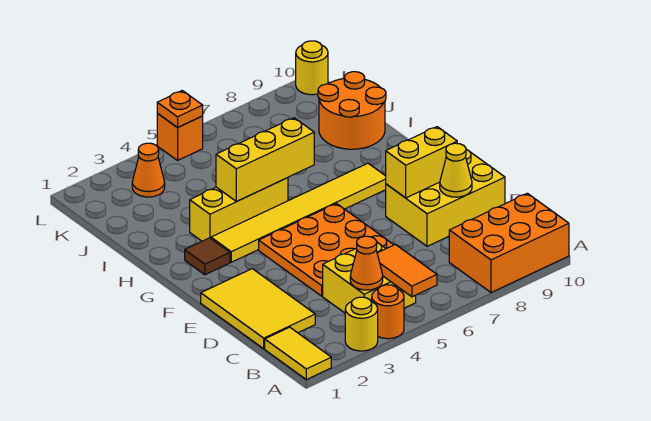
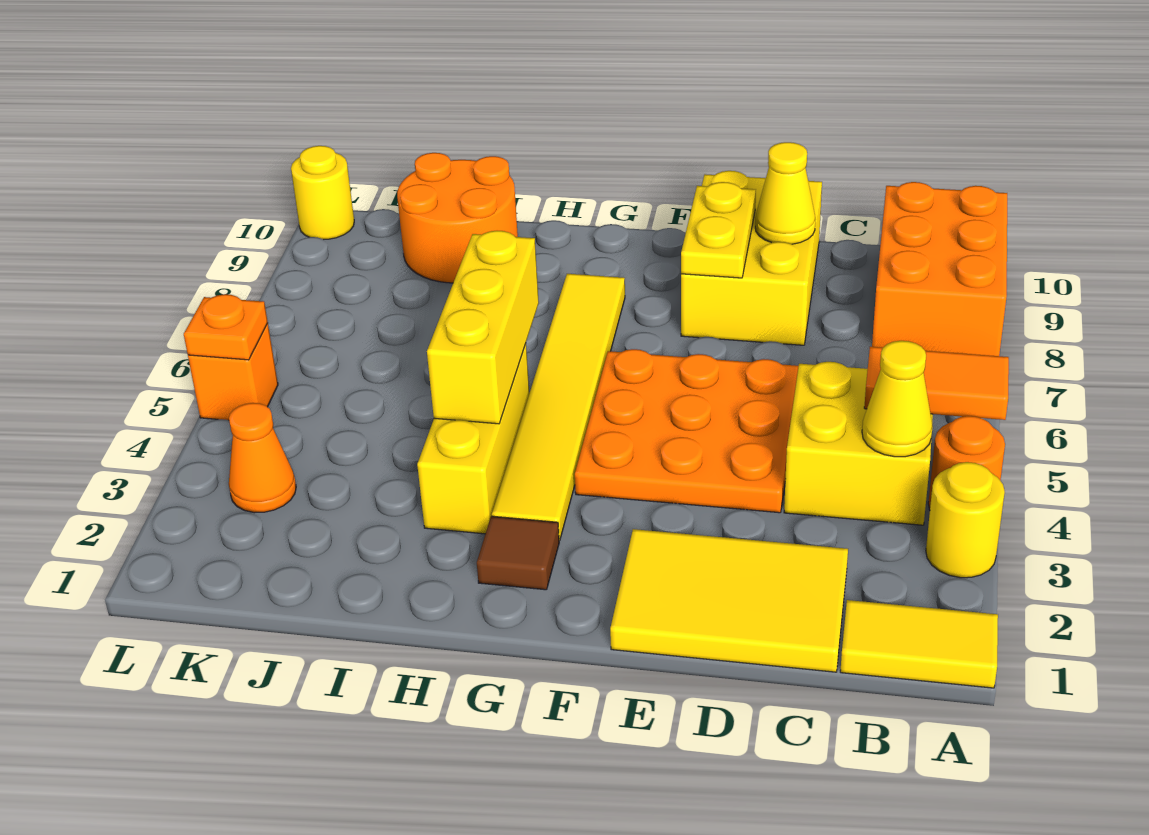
orange 1x1 cone [350,236,383,290] -> yellow 1x1 cone [862,341,933,457]
yellow 1x2 brick [386,127,457,198] -> yellow 1x2 plate [681,182,756,278]

